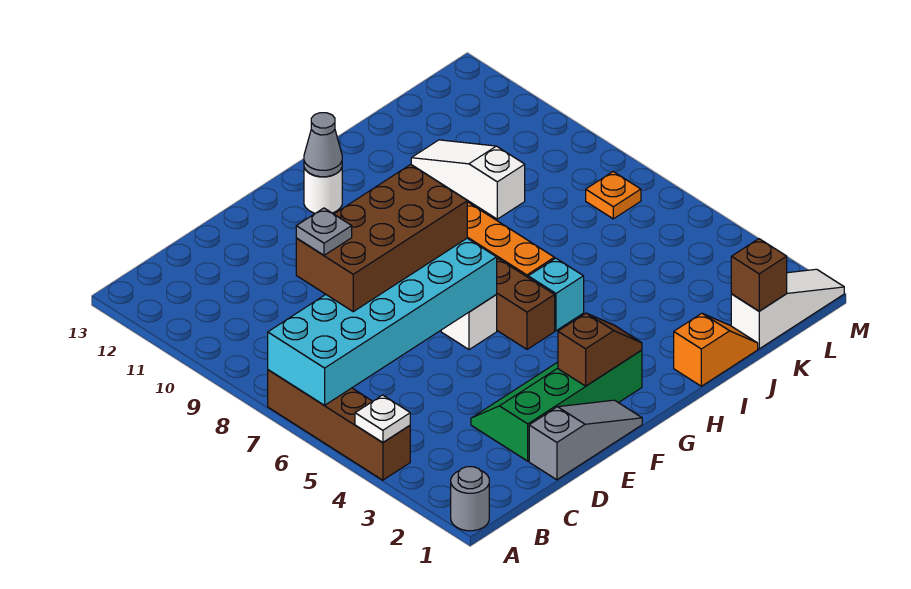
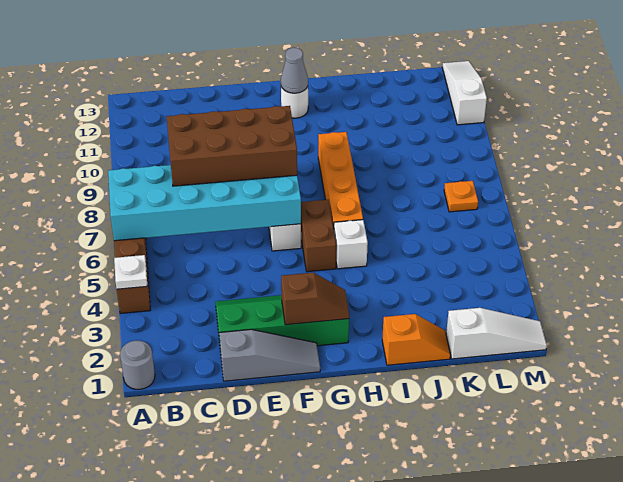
grey 1x1 plate [296,208,352,255] -> none
cyan 1x1 brick [528,258,584,331] -> white 1x1 brick [334,220,368,269]
white 1x3 slope [411,140,525,219] -> white 1x3 slope moved to [442,61,487,125]
brown 1x1 brick [731,239,787,311] -> none

